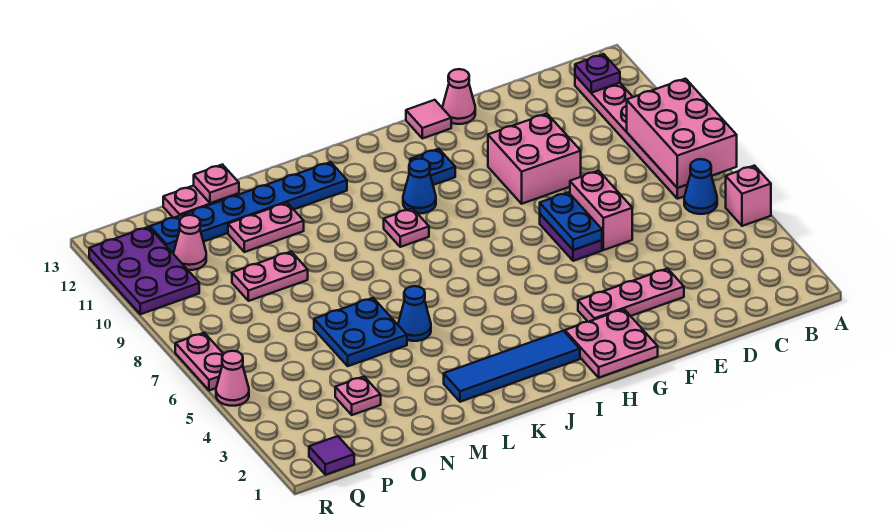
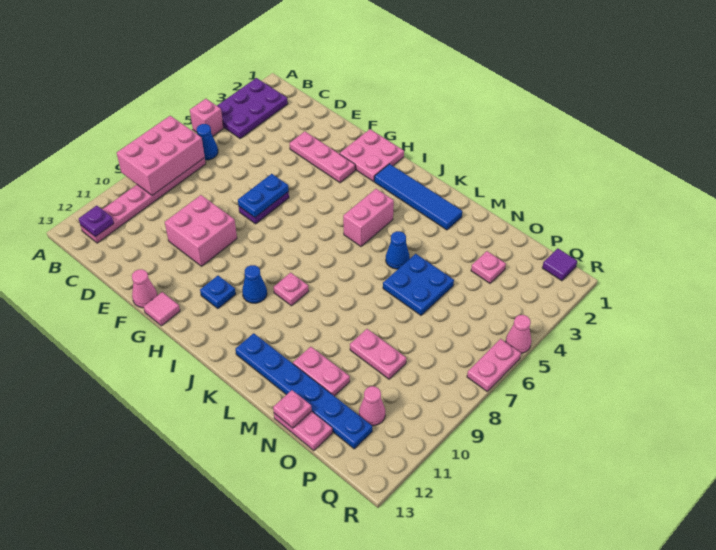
pink 1x2 brick [570,171,632,250] -> pink 1x2 brick moved to [343,189,394,246]
purple 2x3 plate [89,227,199,314] -> purple 2x3 plate moved to [217,78,288,138]

